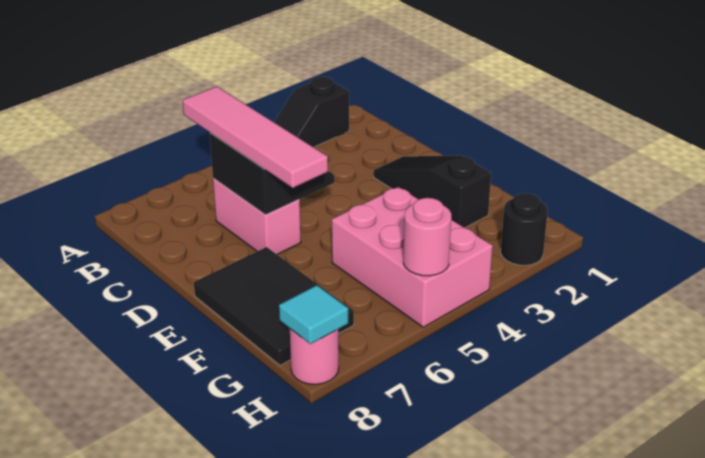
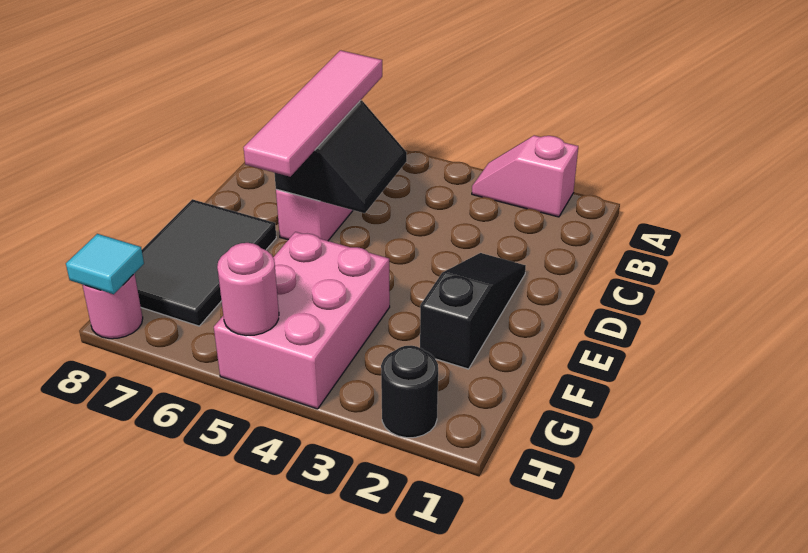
black 1x2 slope [274,77,349,147] -> pink 1x2 slope [472,135,578,217]

